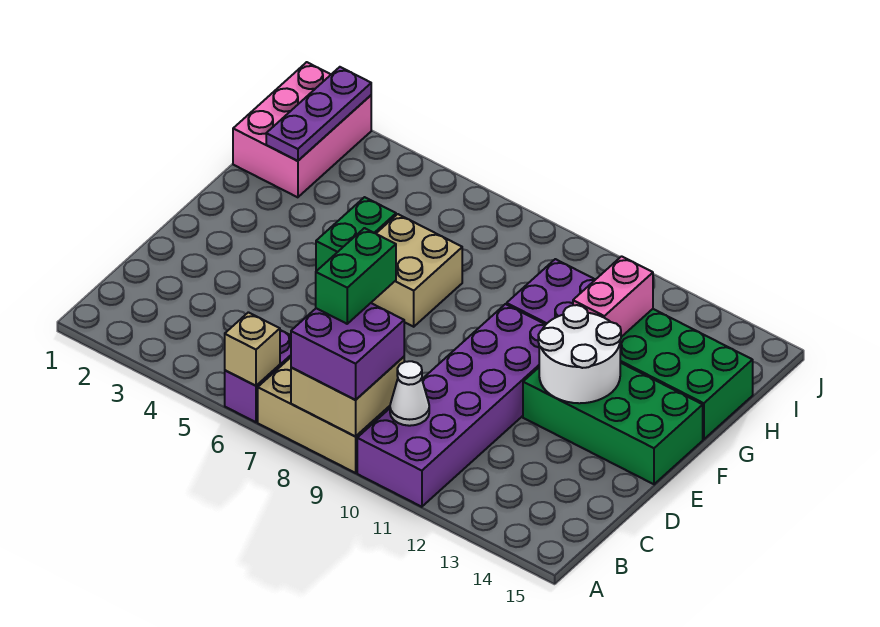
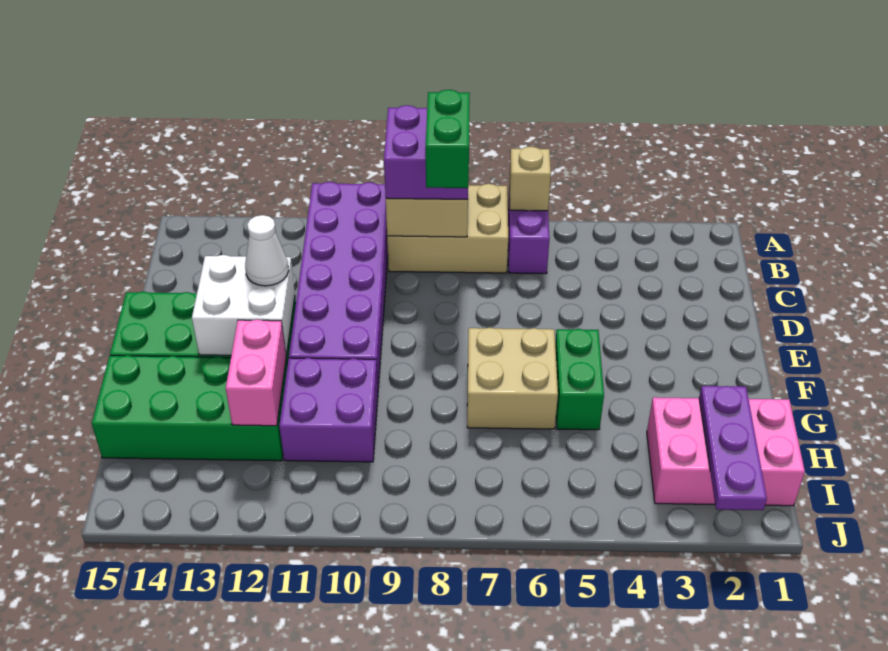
white 1x1 cone [390,361,429,426] -> white 1x1 cone moved to [245,215,289,286]
white 2x2 round brick [538,305,621,403] -> white 2x2 brick [192,255,295,356]
pink 2x3 brick [233,62,371,197] -> pink 2x3 brick turned to [647,397,805,506]

